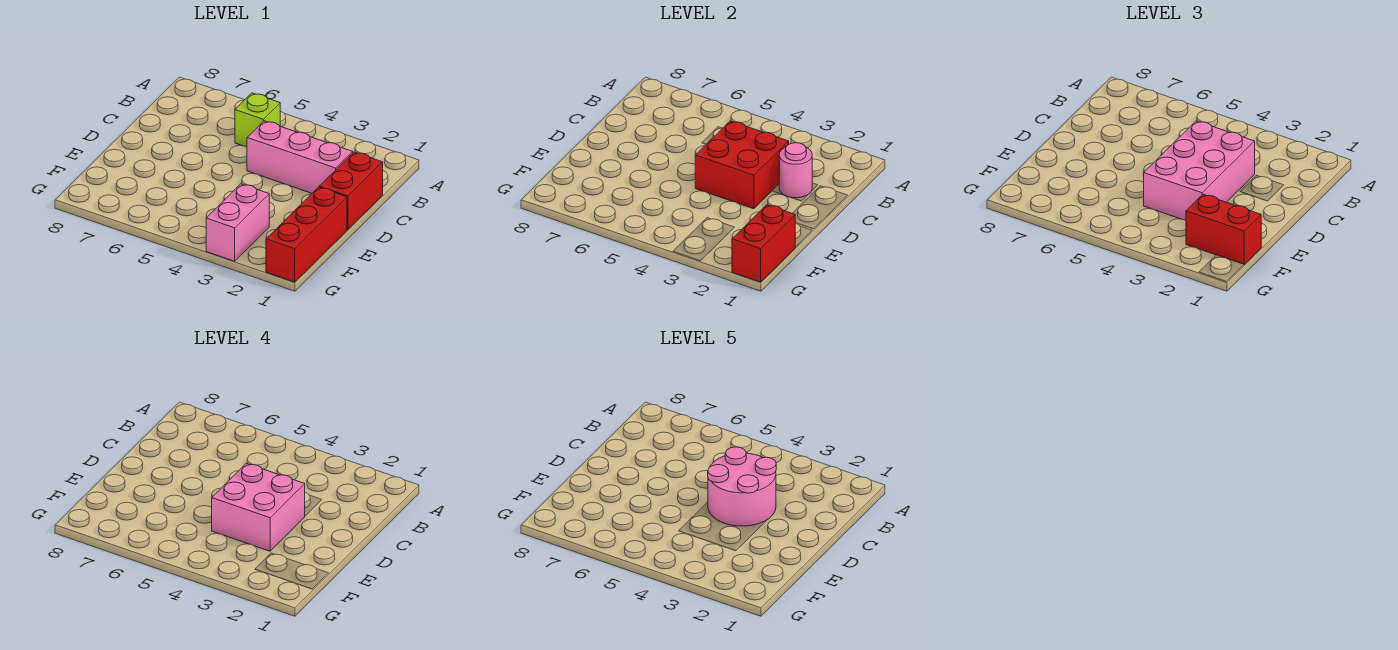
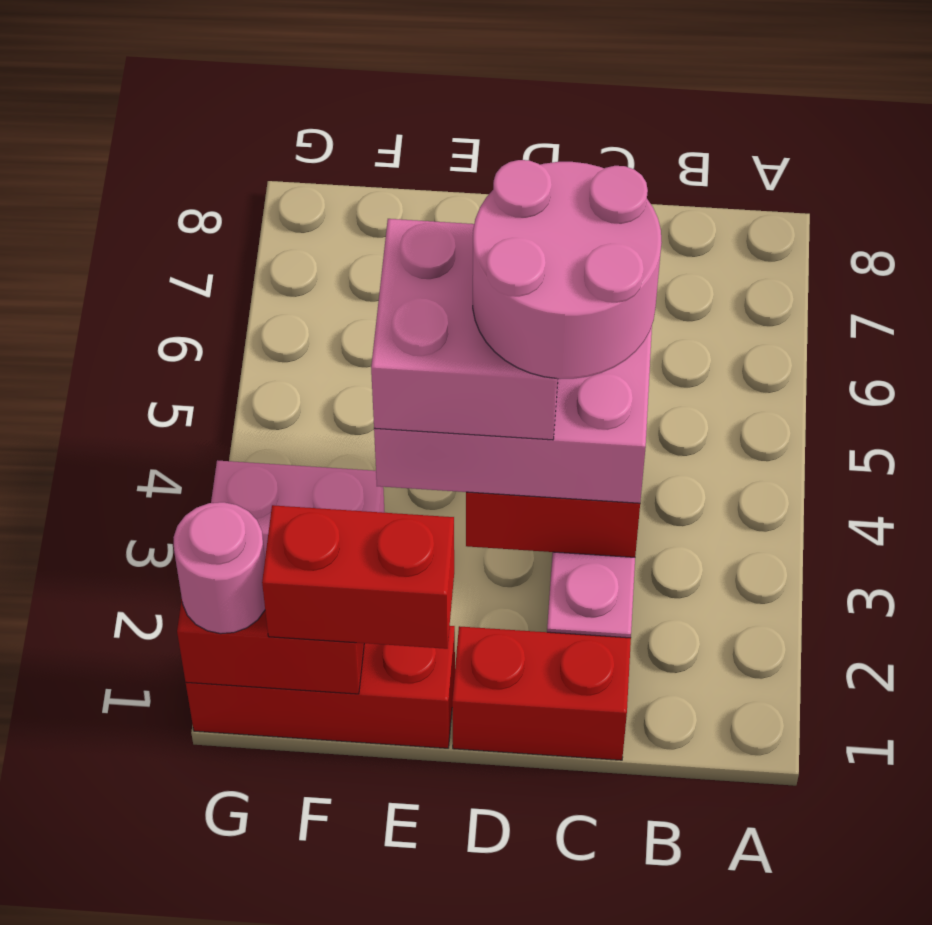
lime 1x1 brick [235,93,280,147] -> none
pink 1x1 round brick [779,143,812,198] -> pink 1x1 round brick moved to [173,502,265,634]
red 1x2 brick [1186,194,1261,264] -> red 1x2 brick turned to [262,505,454,649]

